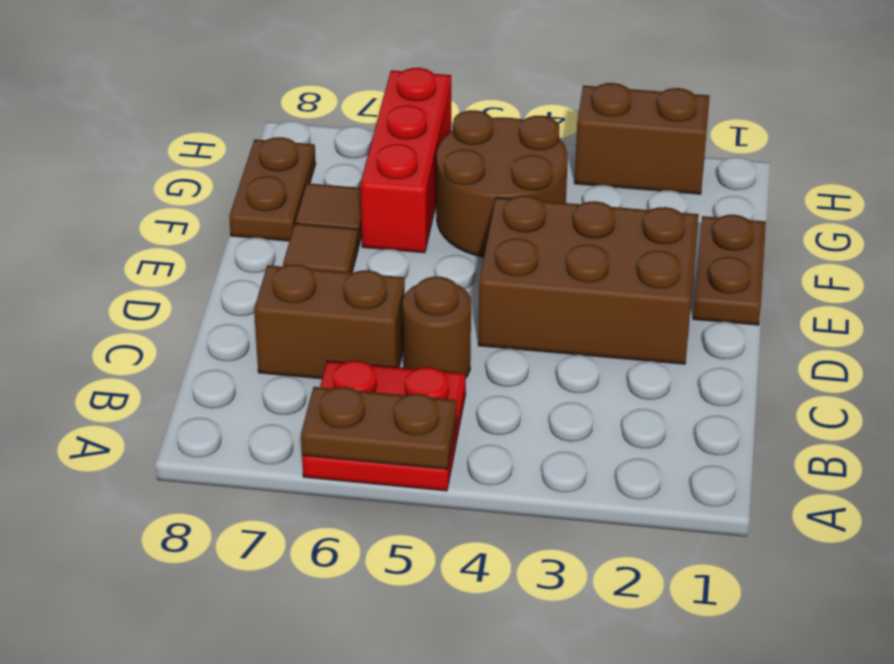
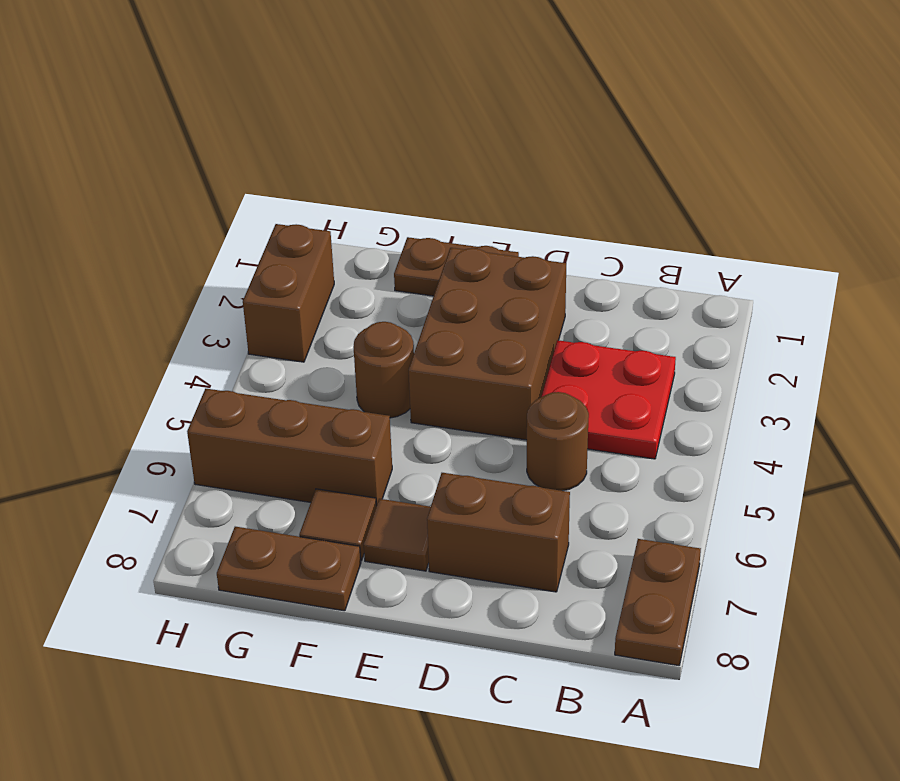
red 2x2 plate [302,361,466,491] -> red 2x2 plate moved to [541,340,676,459]
brown 1x2 plate [301,387,457,469] -> brown 1x2 plate moved to [615,539,701,665]
brown 1x2 brick [254,264,405,379] -> brown 1x2 brick turned to [427,473,570,592]
brown 2x2 round brick [437,110,568,257] -> brown 1x1 round brick [353,322,414,418]
red 1x3 brick [361,68,451,253] -> brown 1x3 brick [187,389,392,506]

